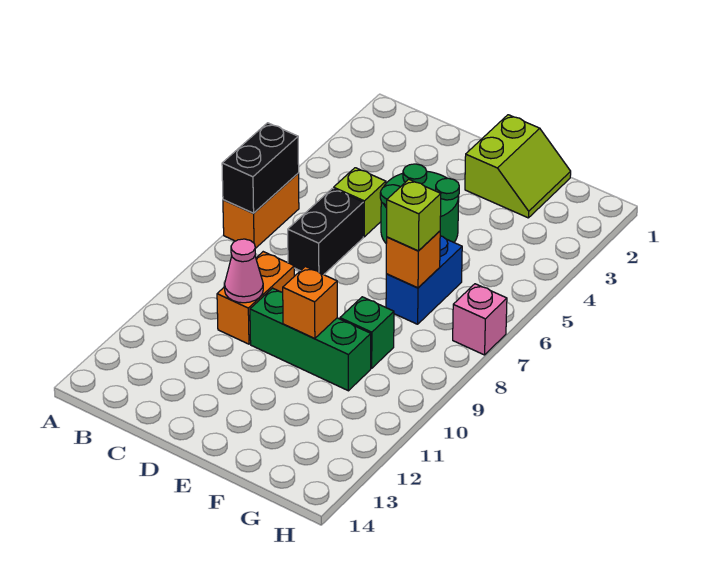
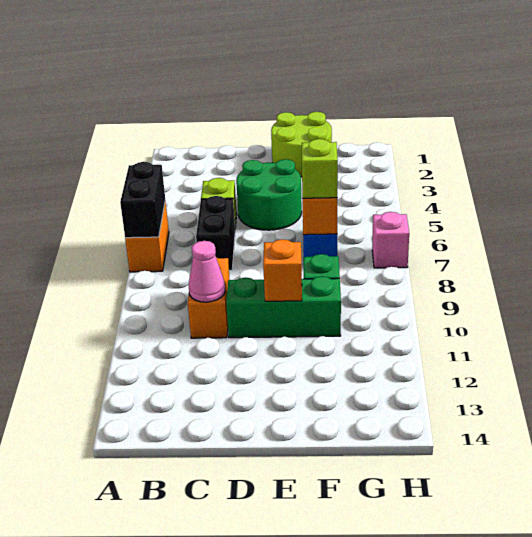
lime 2x2 slope [465,115,571,218] -> lime 2x2 round brick [271,112,332,177]

